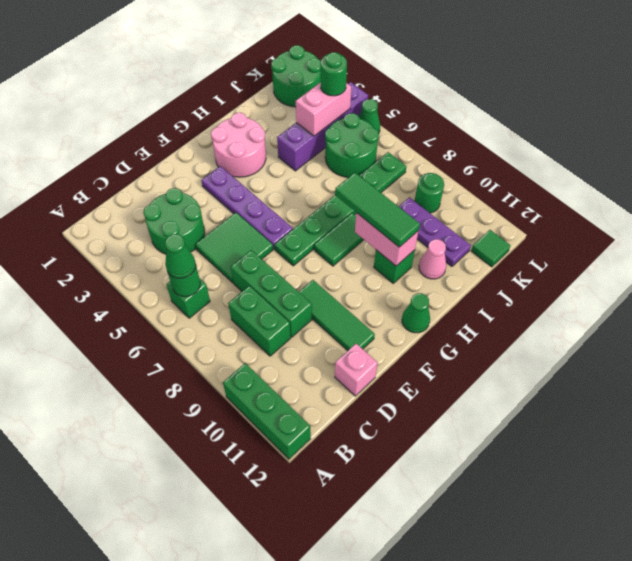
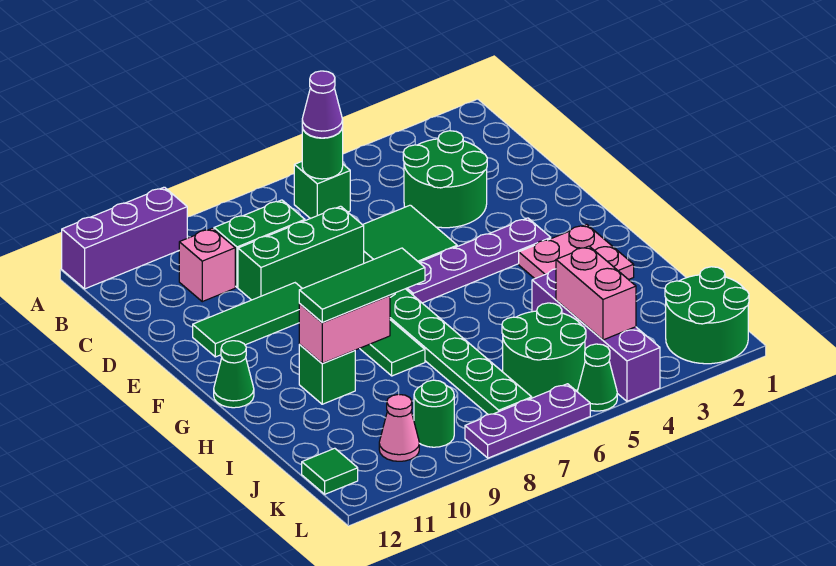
green 1x3 brick [223,363,311,459] -> purple 1x3 brick [62,187,187,289]
green 1x1 cone [165,234,196,278] -> purple 1x1 cone [302,71,343,138]
pink 1x1 brick [335,344,378,396] -> pink 1x1 brick moved to [179,228,235,302]
pink 2x2 round brick [211,113,266,177] -> pink 2x2 plate [519,224,634,280]
pink 1x1 cone [419,239,446,279] -> pink 1x1 cone moved to [379,394,419,461]
purple 1x3 plate [399,197,471,266] -> purple 1x3 plate moved to [465,384,590,458]
green 1x1 round brick [321,52,347,96] -> none

